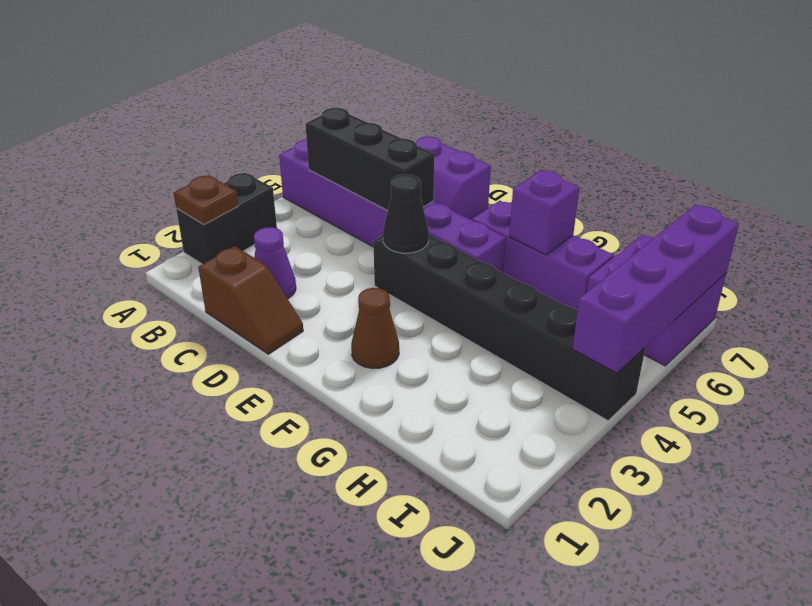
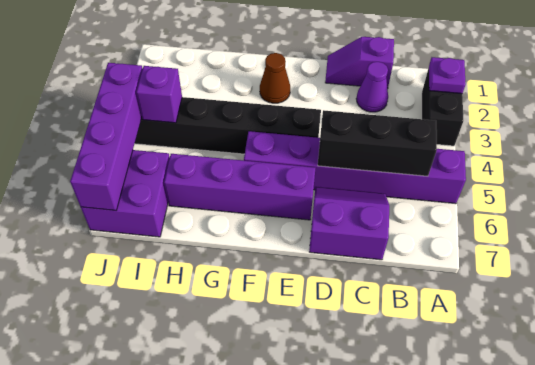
brown 1x1 plate [174,175,238,225] -> purple 1x1 plate [429,57,466,94]
brown 1x2 slope [198,246,303,354] -> purple 1x2 slope [325,37,394,89]
black 1x1 cone [383,174,429,253] -> none
purple 1x3 brick [472,201,614,310] -> purple 1x4 brick [164,154,315,220]
purple 1x1 brick [509,170,579,255] -> purple 1x1 brick moved to [136,66,182,123]

